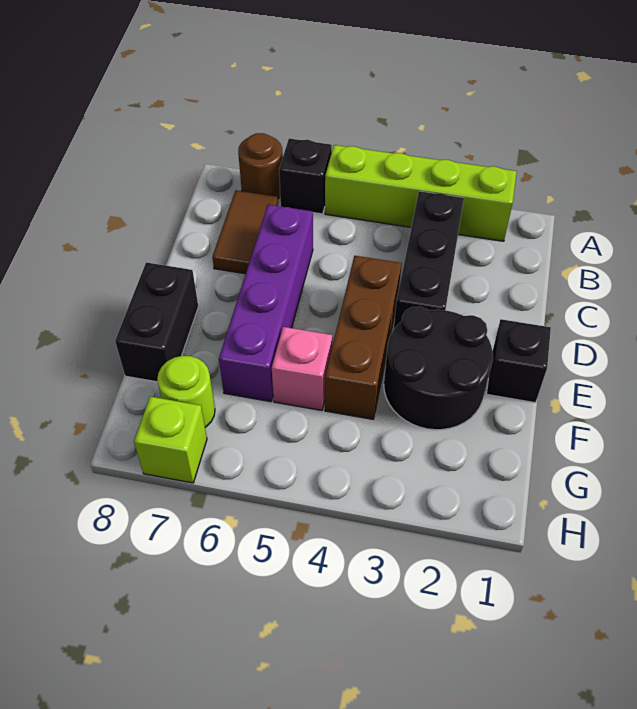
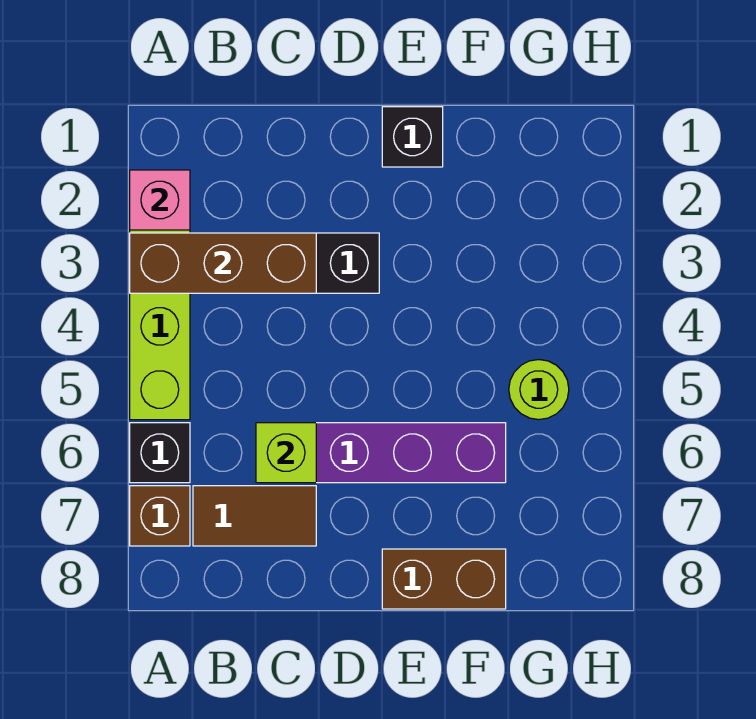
brown 1x1 round brick [238,133,283,199] -> brown 1x1 brick [130,486,190,546]
brown 1x3 brick [325,256,402,419] -> brown 1x3 brick moved to [130,233,316,293]
black 2x2 round brick [384,307,493,430] -> none
black 1x2 brick [115,262,198,382] -> brown 1x2 brick [382,549,506,609]
pink 1x1 brick [272,327,332,410] -> pink 1x1 brick moved to [130,170,190,230]
lime 1x1 round brick [157,356,215,427] -> lime 1x1 round brick moved to [509,360,569,420]
lime 1x1 brick [134,397,207,483] -> lime 1x1 brick moved to [256,423,316,483]

